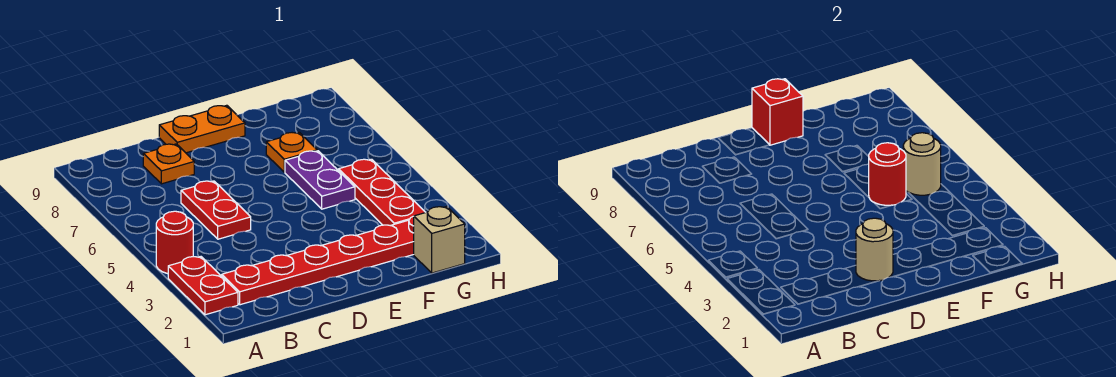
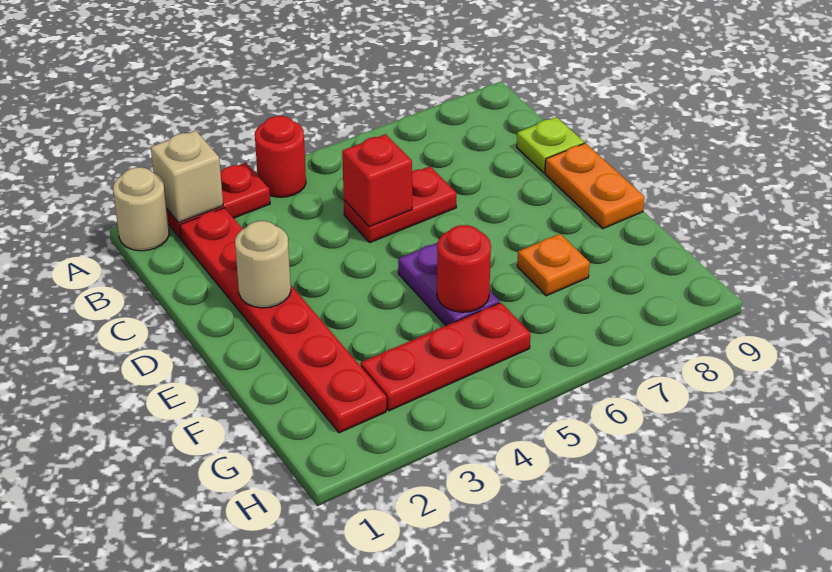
orange 1x1 plate [143,144,194,184] -> none
none -> lime 1x1 plate [517,117,584,173]
red 1x1 brick [752,79,803,145] -> red 1x1 brick moved to [342,134,412,227]
purple 1x2 plate [285,151,355,209] -> purple 1x2 plate turned to [398,243,499,326]
tan 1x1 brick [414,207,465,273] -> tan 1x1 brick moved to [151,130,223,223]
tan 1x1 round brick [903,133,941,195] -> tan 1x1 round brick moved to [113,167,169,251]

